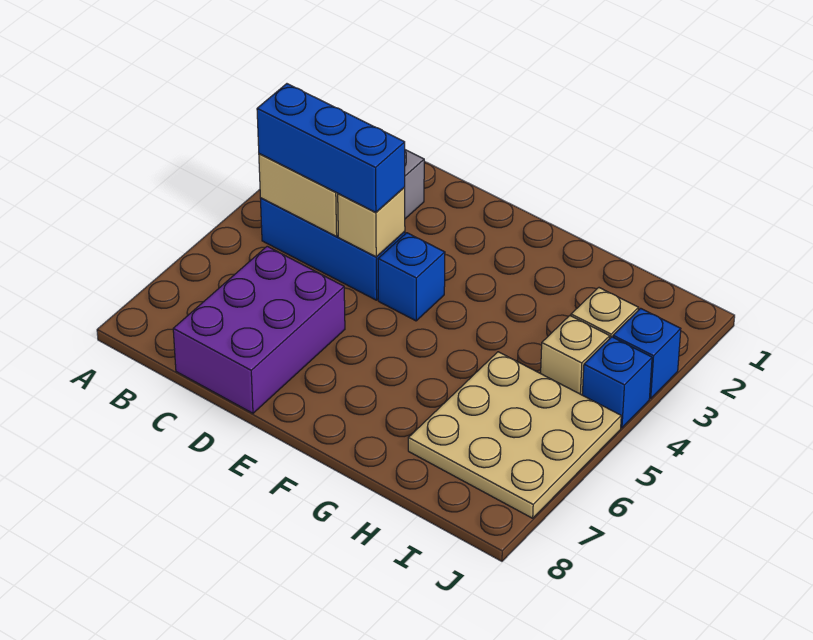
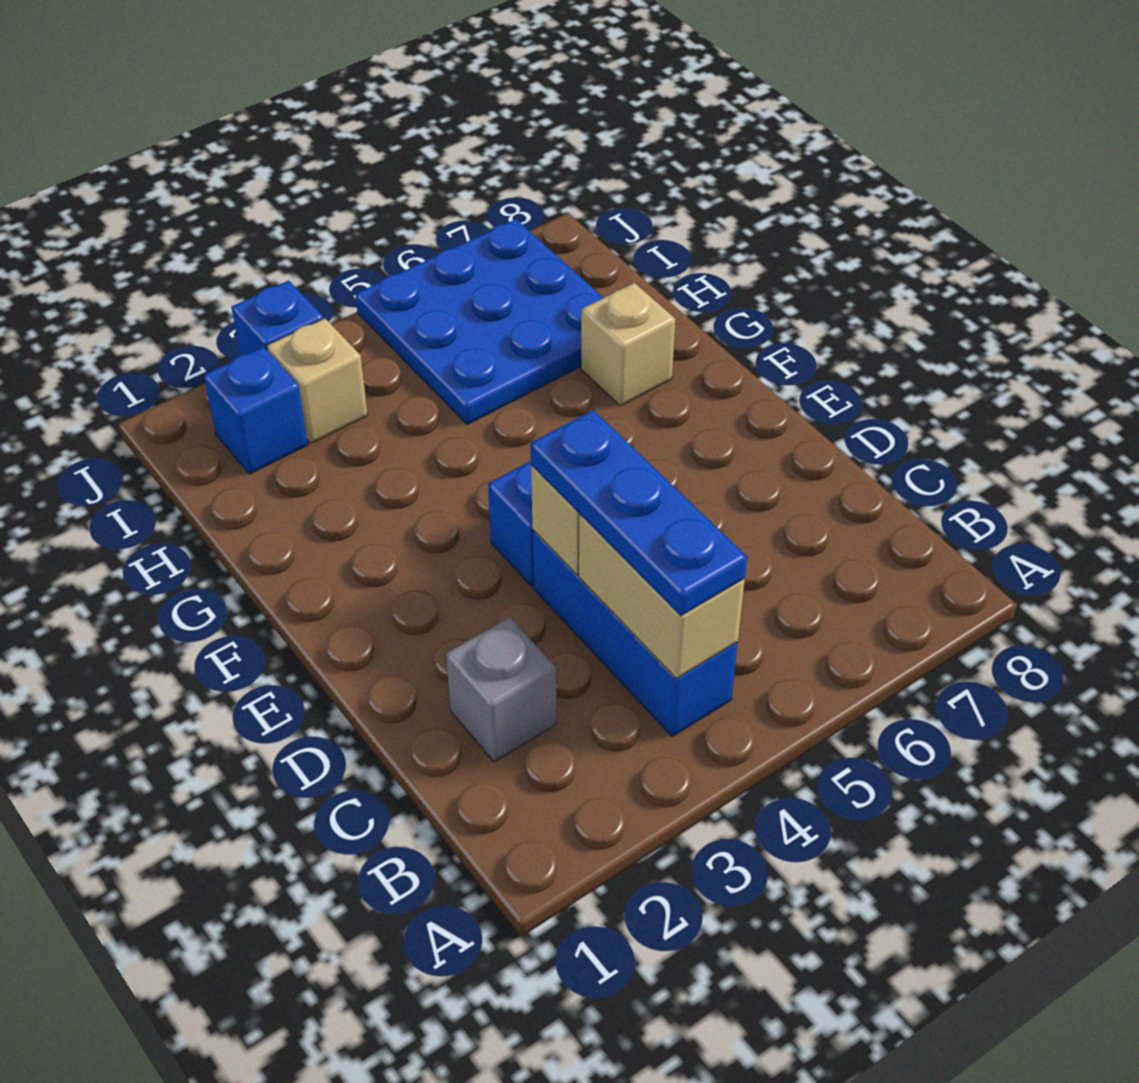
blue 1x3 brick [257,84,405,212] -> blue 1x3 plate [531,410,747,616]
purple 2x3 brick [173,246,345,413] -> none
tan 3x3 plate [408,352,621,518] -> blue 3x3 plate [355,219,604,425]
tan 1x1 brick [541,316,610,395] -> tan 1x1 brick moved to [581,283,675,406]
blue 1x1 brick [582,337,652,428] -> blue 1x1 brick moved to [204,347,308,474]

